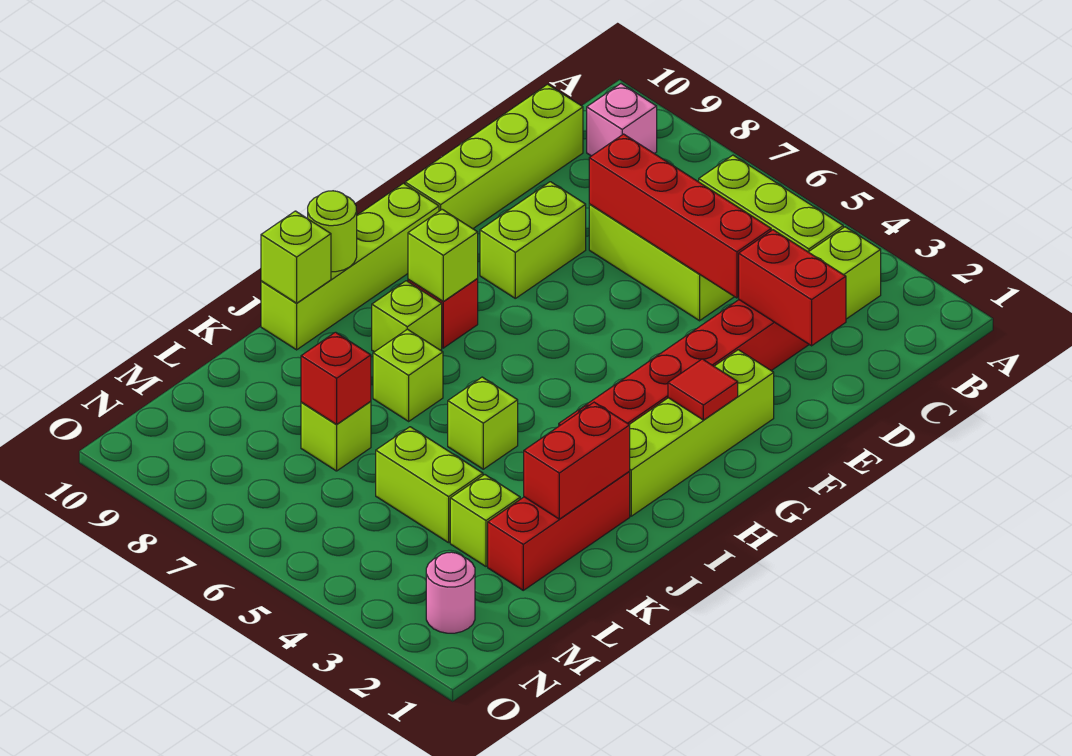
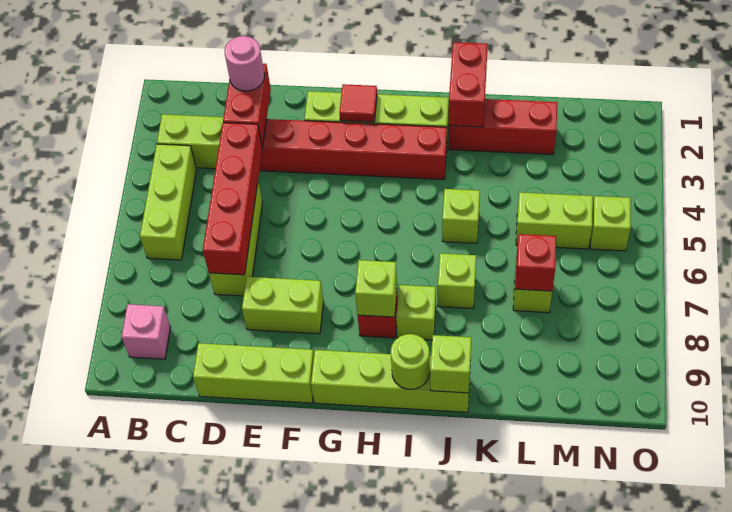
lime 1x4 brick [405,84,583,229] -> lime 1x3 brick [193,343,314,403]
red 1x2 brick [524,402,630,519] -> red 1x2 brick turned to [449,42,488,127]
lime 1x1 brick [450,475,520,566] -> lime 1x1 brick moved to [590,196,631,251]
lime 1x2 brick [376,427,483,543] -> lime 1x2 brick turned to [516,192,593,249]
pink 1x1 round brick [426,552,475,633] -> pink 1x1 round brick moved to [225,36,264,91]

